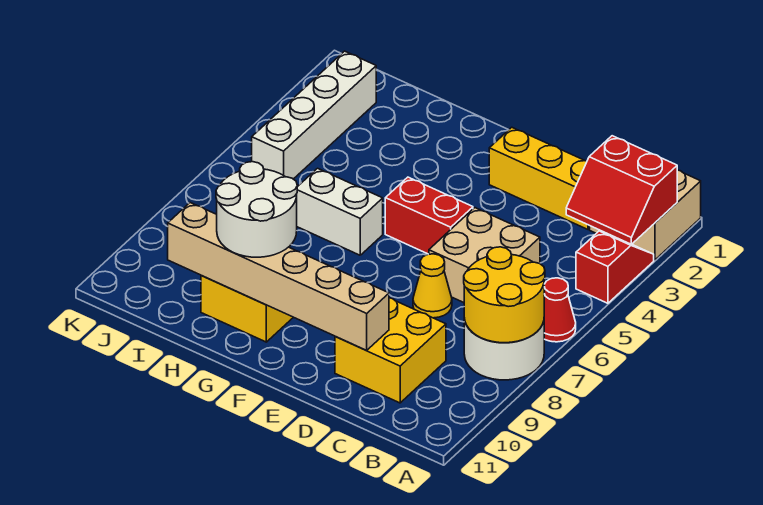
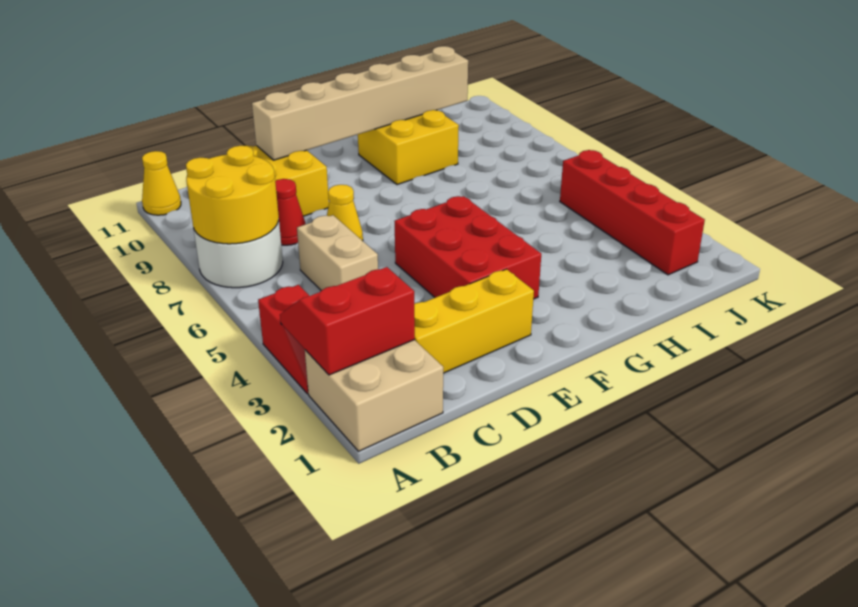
red 1x1 cone [544,278,576,342] -> red 1x1 cone moved to [275,179,306,245]
none -> yellow 1x1 cone [142,151,181,215]
tan 2x2 brick [429,208,540,303] -> tan 1x2 brick [297,215,378,290]
red 1x2 brick [385,177,473,254] -> red 2x3 brick [394,196,541,299]
white 1x2 brick [297,168,383,255] -> none
white 2x2 round brick [216,162,297,257] -> none
white 1x4 brick [252,51,376,179] -> red 1x4 brick [560,150,705,275]

